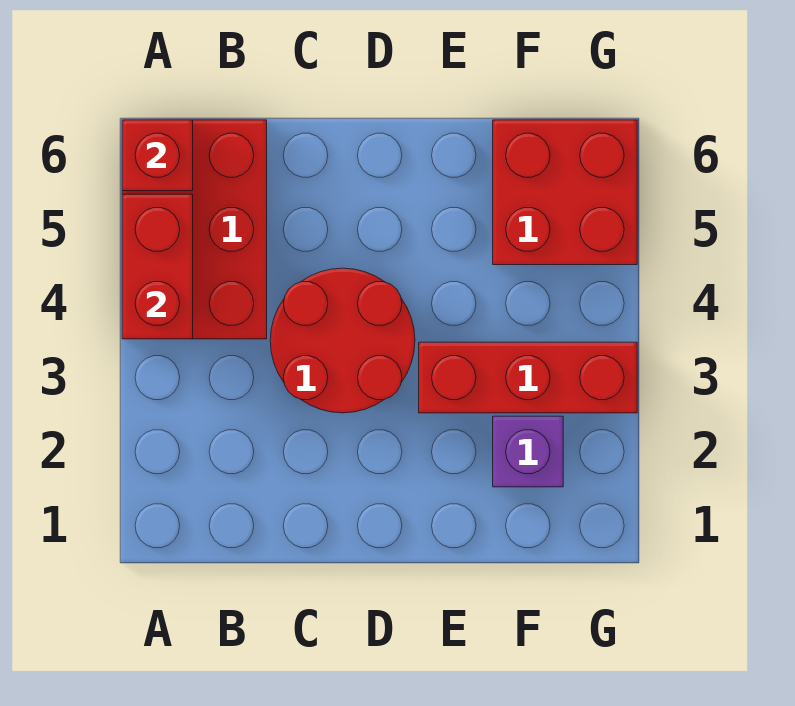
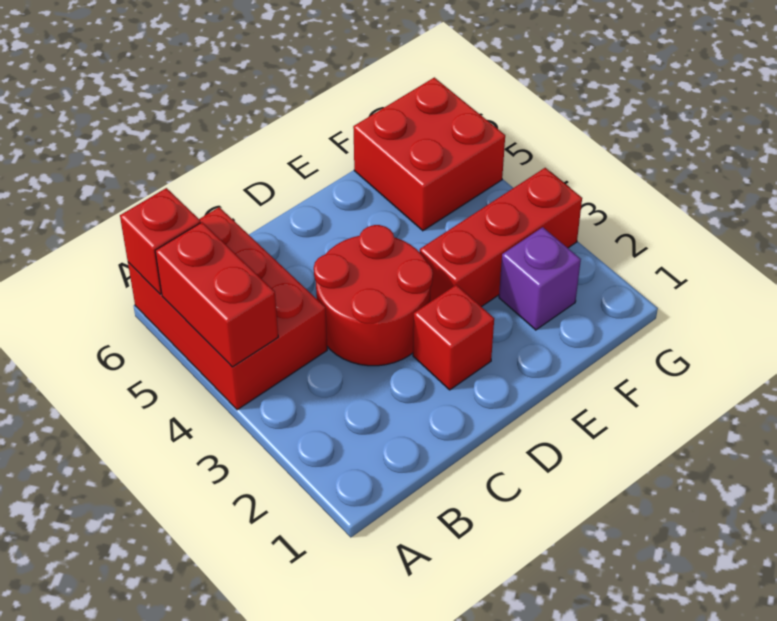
none -> red 1x1 brick [413,285,494,390]

